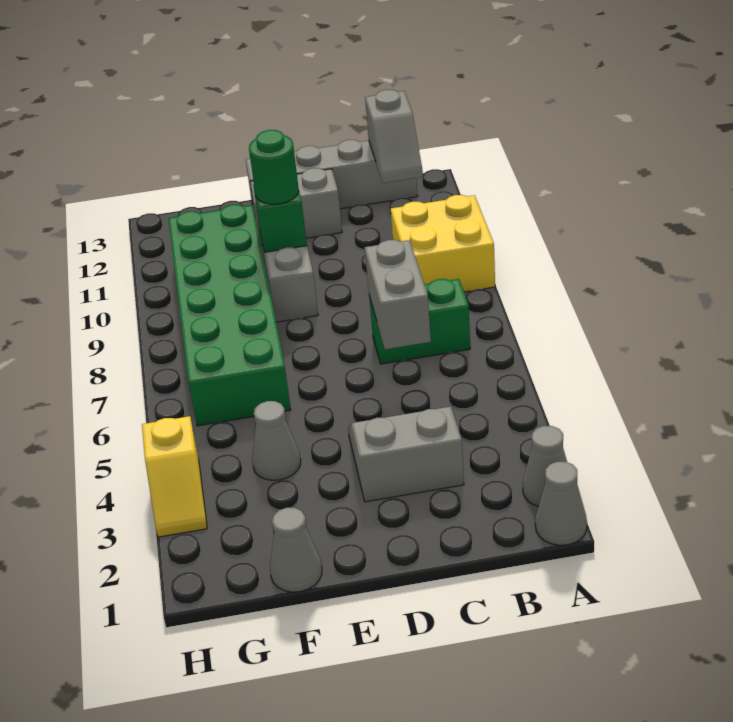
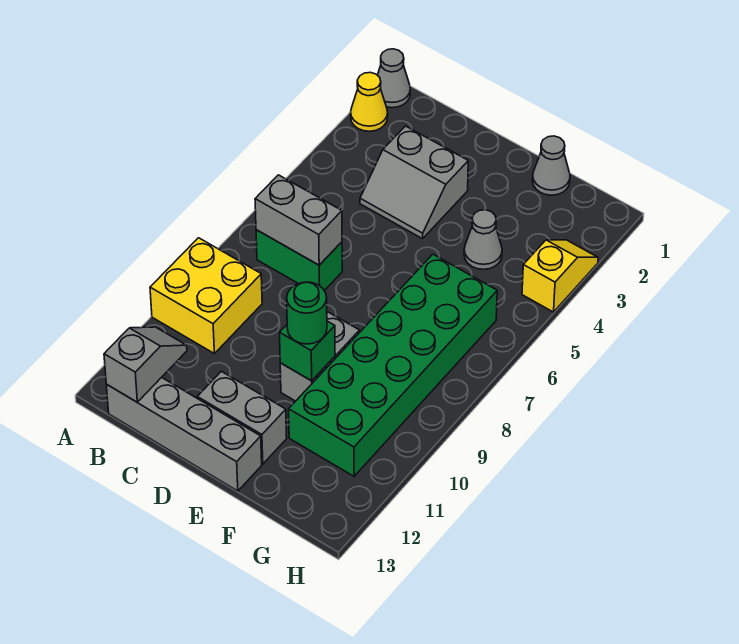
grey 1x1 cone [523,426,567,507] -> yellow 1x1 cone [351,72,388,131]
grey 1x2 brick [365,240,431,349] -> grey 1x2 brick turned to [255,175,342,265]

